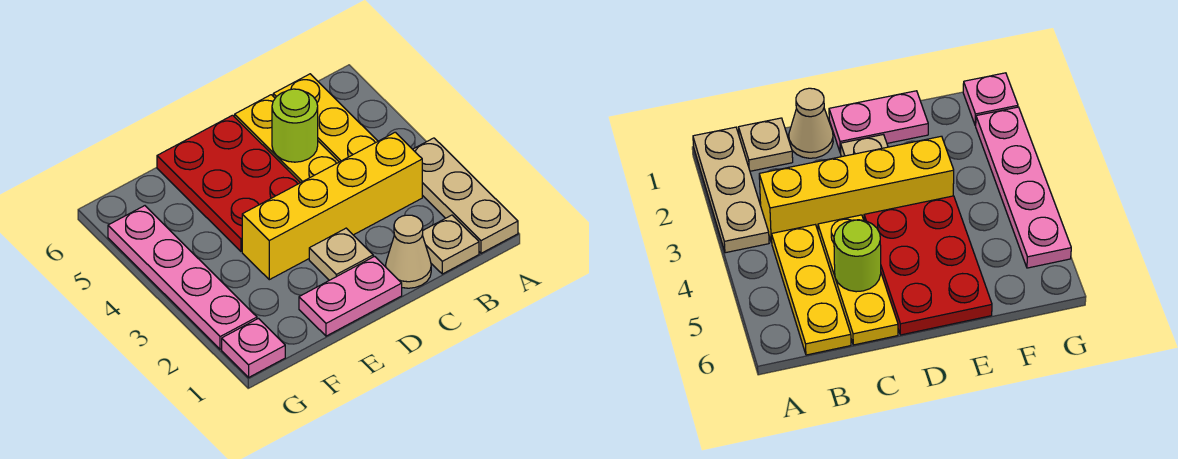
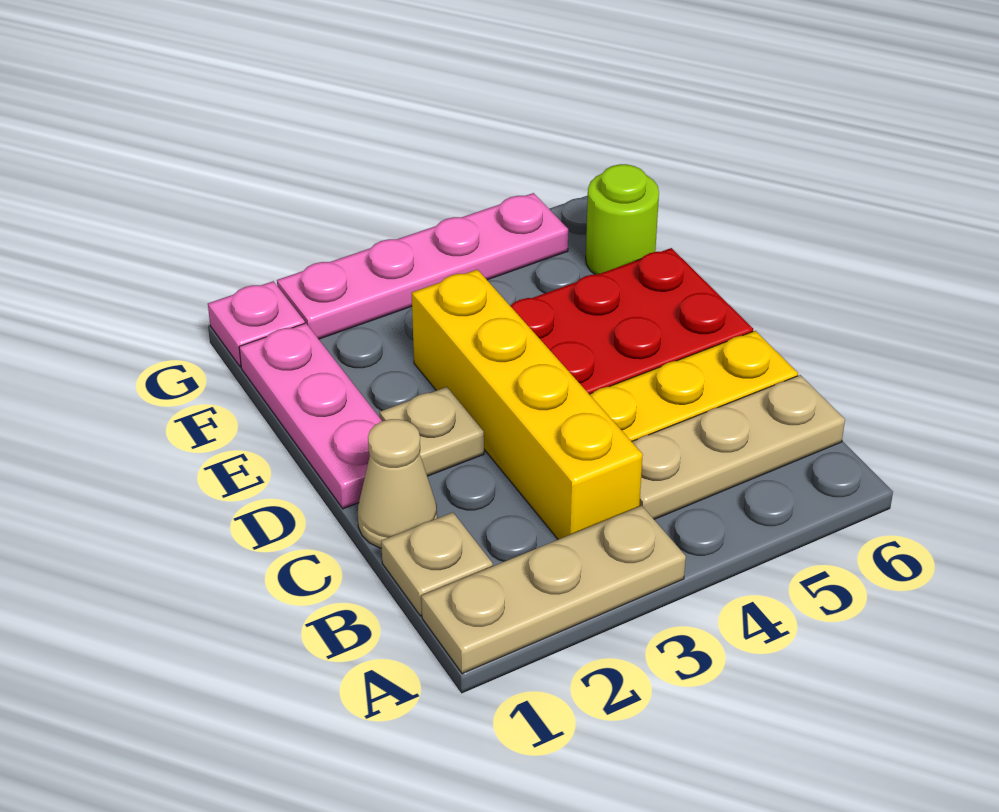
yellow 1x3 plate [273,74,378,162] -> tan 1x3 plate [632,375,845,519]
lime 1x1 round brick [272,89,318,162] -> lime 1x1 round brick moved to [586,164,659,275]
pink 1x2 plate [299,257,402,336] -> pink 1x3 plate [239,323,382,509]

